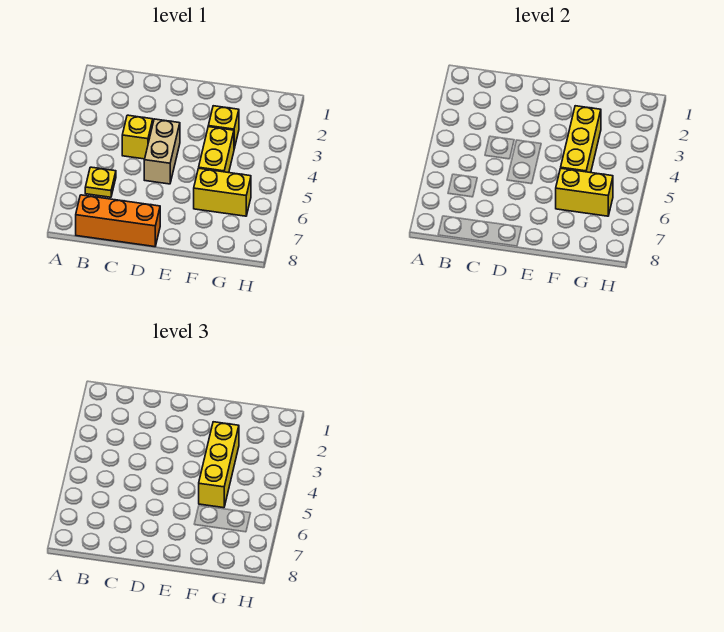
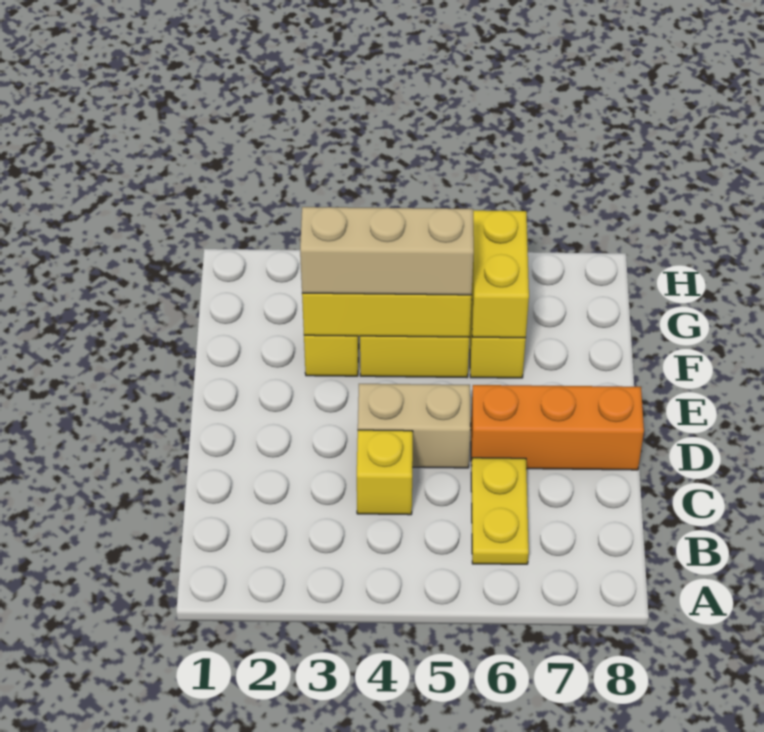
yellow 1x1 plate [85,167,116,197] -> yellow 1x2 plate [471,458,529,564]
orange 1x3 brick [76,195,160,247] -> orange 1x3 brick turned to [471,385,644,470]
yellow 1x3 brick [199,422,239,508] -> tan 1x3 brick [300,207,474,295]

